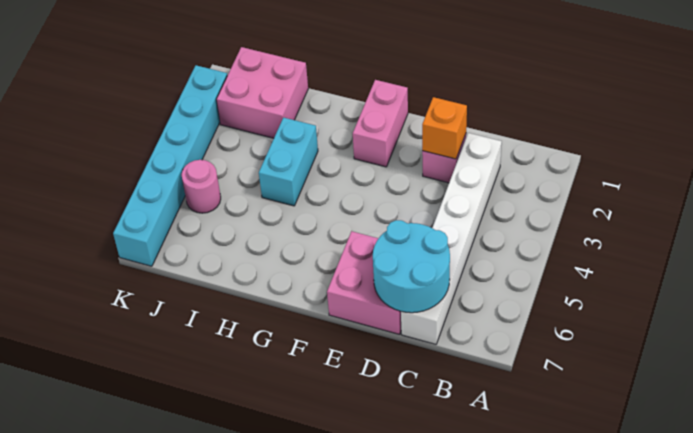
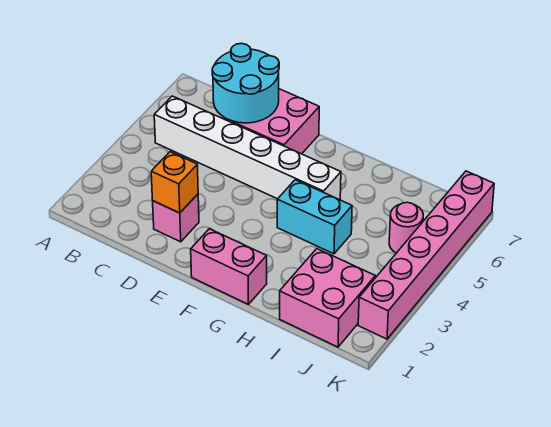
white 1x6 brick [401,133,502,344] -> white 1x6 brick turned to [154,96,341,200]
pink 1x2 brick [353,80,408,167] -> pink 1x2 brick turned to [191,229,267,304]
cyan 1x2 brick [259,118,318,206] -> cyan 1x2 brick turned to [277,180,352,254]
cyan 1x6 brick [113,65,227,266] -> pink 1x6 brick [358,171,494,339]

